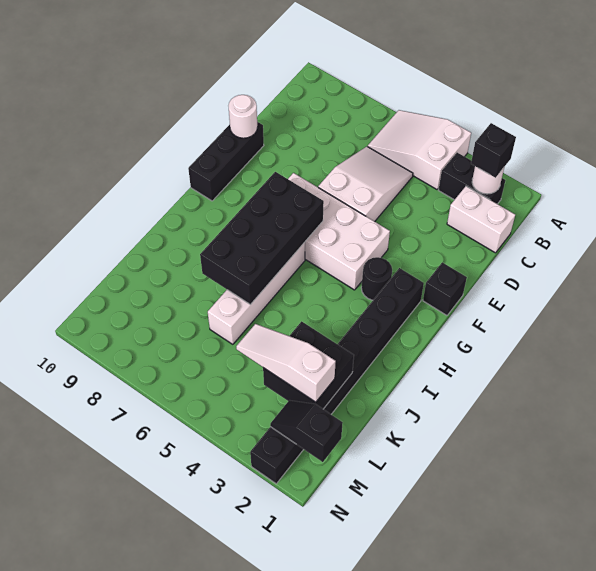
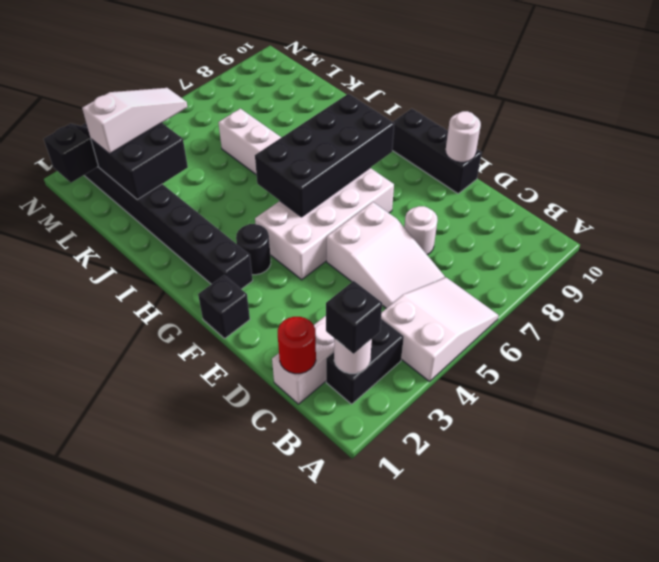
none -> red 1x1 round brick [278,317,316,374]
none -> white 1x1 round brick [404,206,438,255]
black 2x4 brick [200,172,324,305] -> black 2x4 brick turned to [255,94,394,217]

